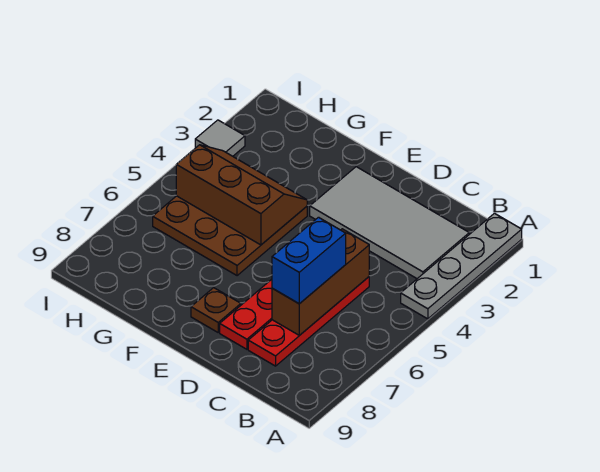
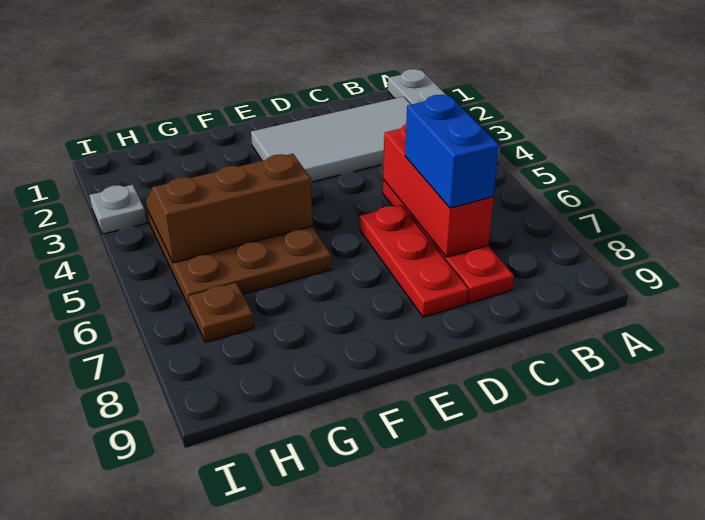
brown 1x3 brick [272,229,369,335] -> red 1x3 brick [383,124,494,257]
brown 1x1 plate [191,288,241,332] -> brown 1x1 plate moved to [189,283,254,342]
grey 1x1 tile [195,120,245,156] -> grey 1x1 plate [90,185,147,234]

